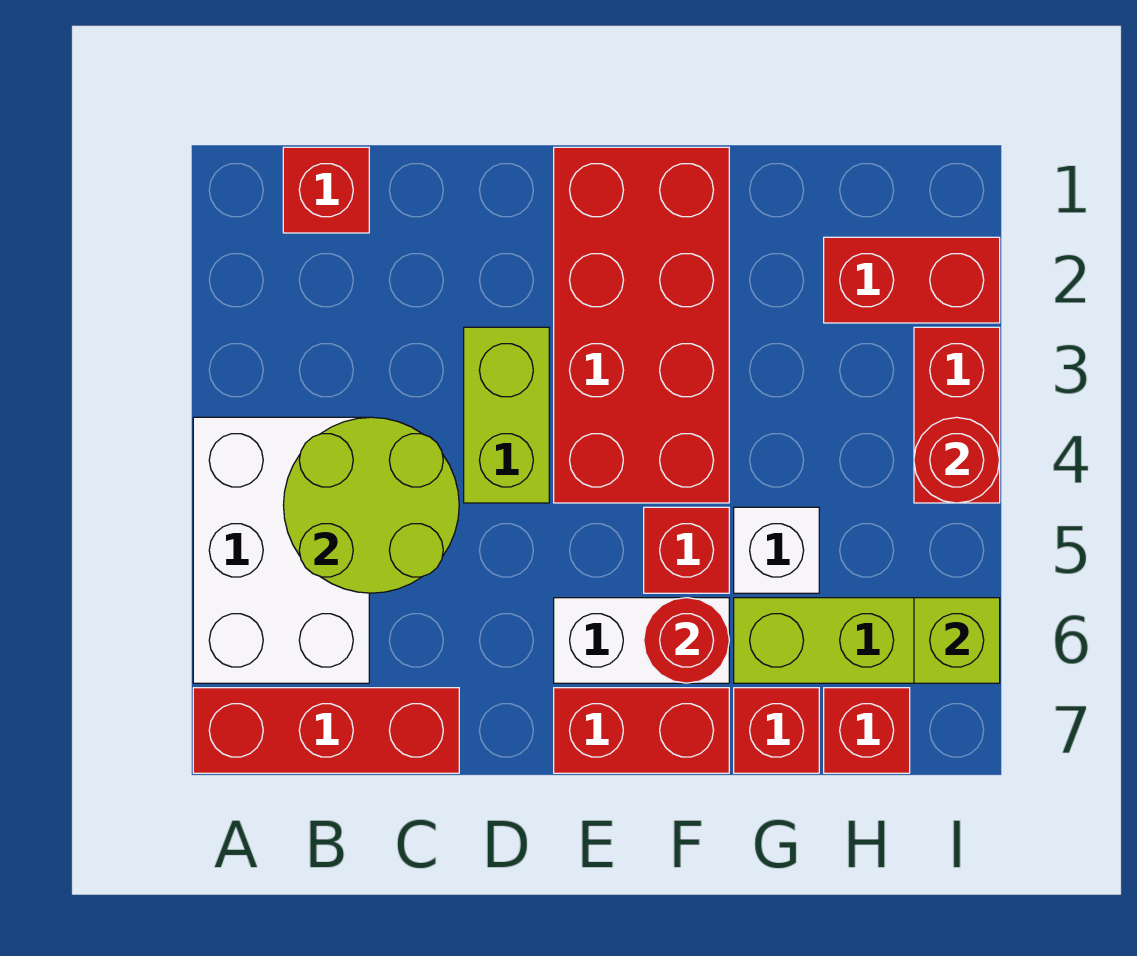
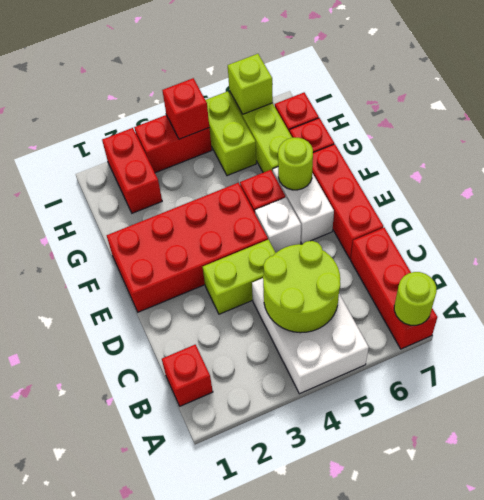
white 2x3 brick [193,417,369,683] -> white 2x3 brick turned to [252,278,369,394]
none -> lime 1x1 round brick [394,272,437,325]
red 1x2 brick [554,688,729,773] -> red 1x3 brick [312,144,383,259]
red 1x1 round brick [644,598,729,683] -> lime 1x1 round brick [278,138,313,190]
white 1x1 brick [734,507,819,593] -> white 1x1 brick moved to [255,197,301,253]
none -> lime 1x2 brick [206,91,256,176]
red 1x1 round brick [914,417,1000,503] -> red 1x1 brick [162,78,209,139]

